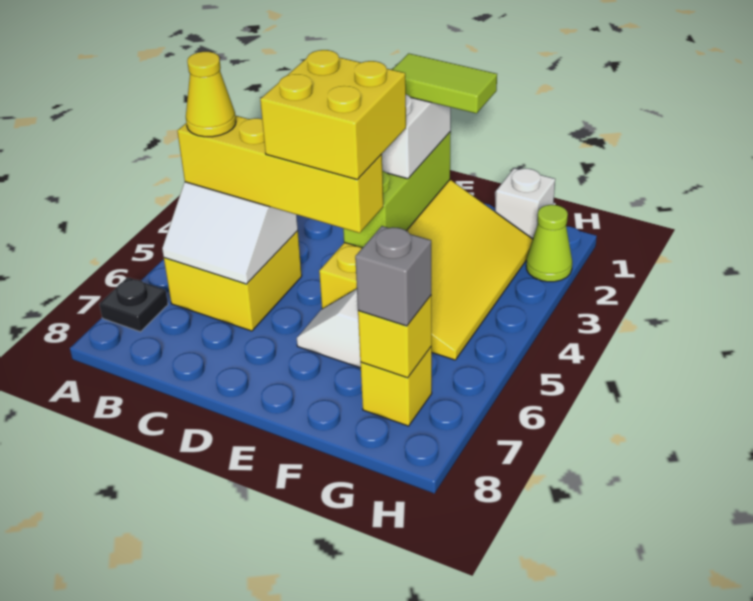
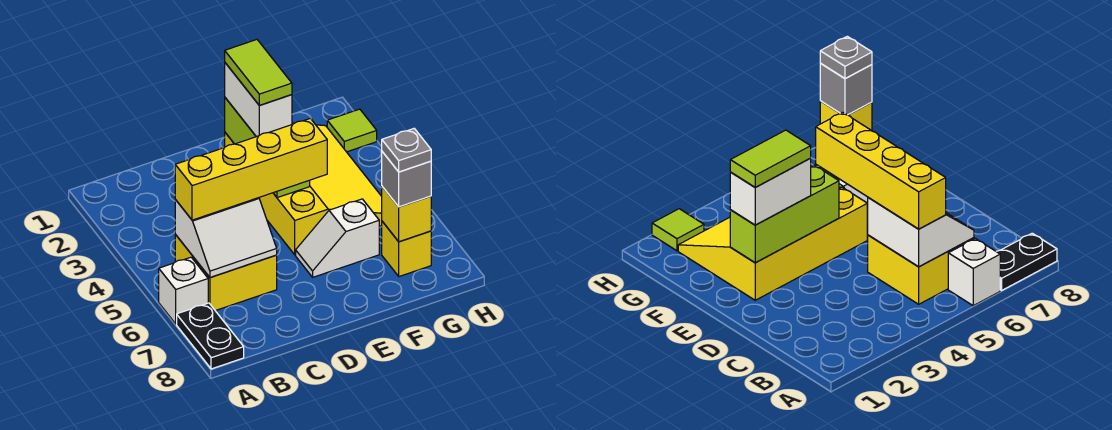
black 1x1 plate [99,277,168,332] -> black 1x2 plate [177,303,244,369]
yellow 1x1 cone [186,52,236,137] -> none
yellow 2x2 brick [260,50,406,179] -> none
lime 1x2 tile [392,53,497,114] -> lime 1x2 tile turned to [225,40,292,105]
white 1x1 brick [495,168,555,239] -> white 1x1 brick moved to [159,257,208,324]
none -> grey 1x1 plate [382,129,431,172]
lime 1x1 cone [526,205,572,282] -> lime 1x1 tile [327,109,377,152]

